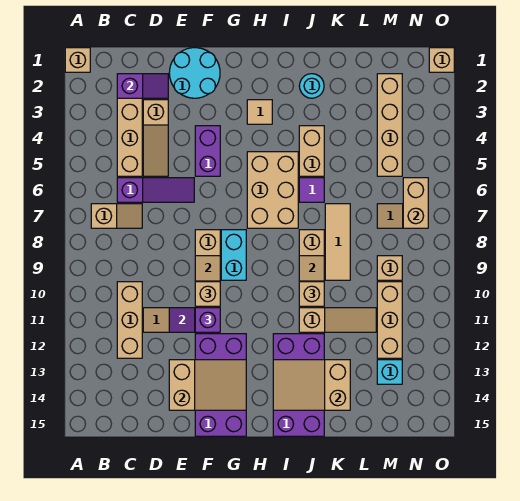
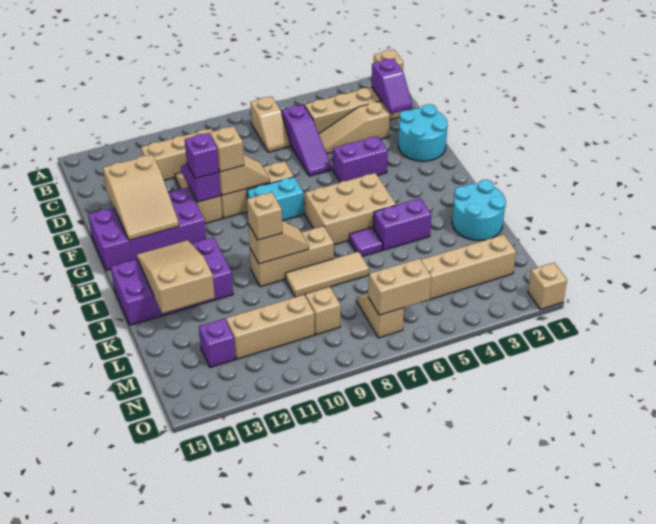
tan 1x1 tile [247,100,272,124] -> none
cyan 1x1 round brick [299,74,324,98] -> cyan 2x2 round brick [452,180,506,240]
tan 1x2 brick [299,126,324,176] -> purple 1x2 brick [373,198,432,250]
tan 1x3 slope [299,308,376,332] -> none
cyan 1x1 brick [377,360,402,384] -> purple 1x1 brick [199,319,235,368]

